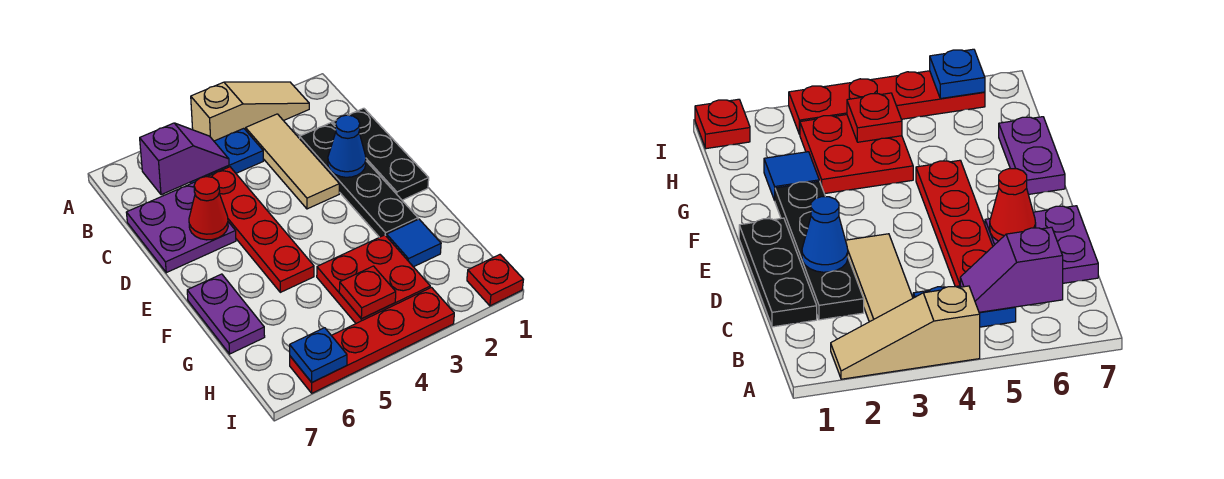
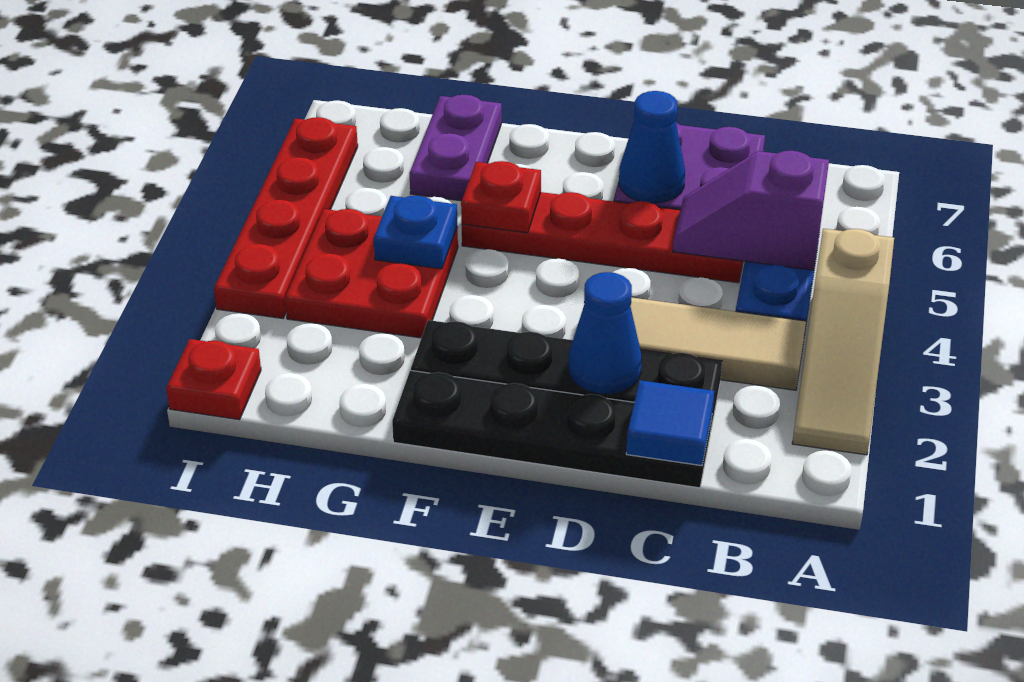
purple 1x2 slope [140,123,229,195] -> purple 1x2 slope turned to [673,151,829,270]
black 1x3 plate [333,108,429,200] -> black 1x4 plate [392,370,712,488]
red 1x1 cone [189,177,228,240] -> blue 1x1 cone [619,91,685,203]
purple 1x2 plate [187,274,265,354] -> purple 1x2 plate turned to [410,95,501,201]
blue 1x1 tile [386,219,441,267] -> blue 1x1 tile moved to [626,380,714,466]
red 1x1 plate [339,266,396,319] -> red 1x1 plate moved to [461,161,541,233]
blue 1x1 plate [290,328,347,382] -> blue 1x1 plate moved to [374,195,457,269]

